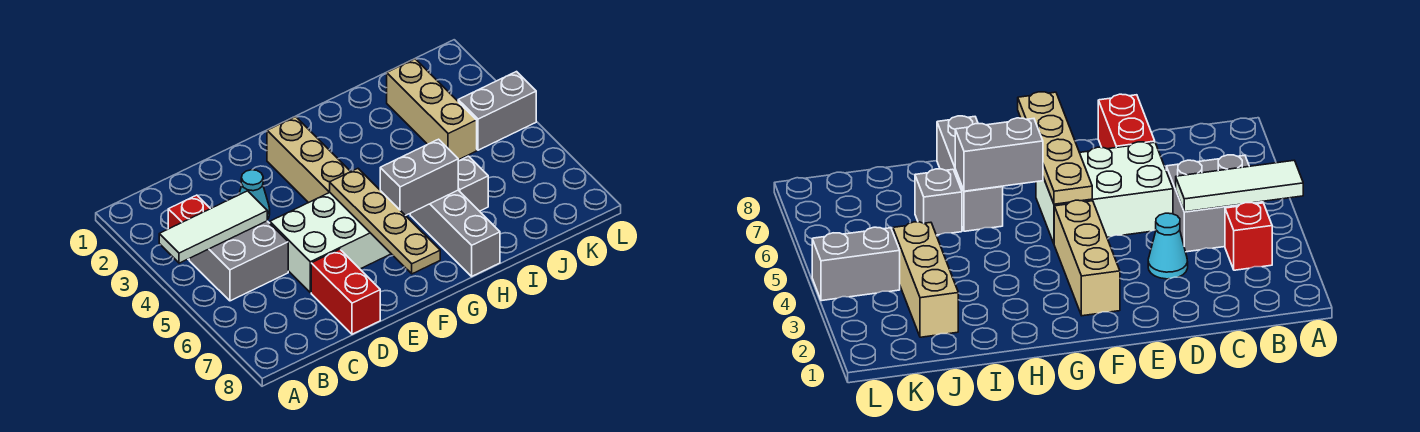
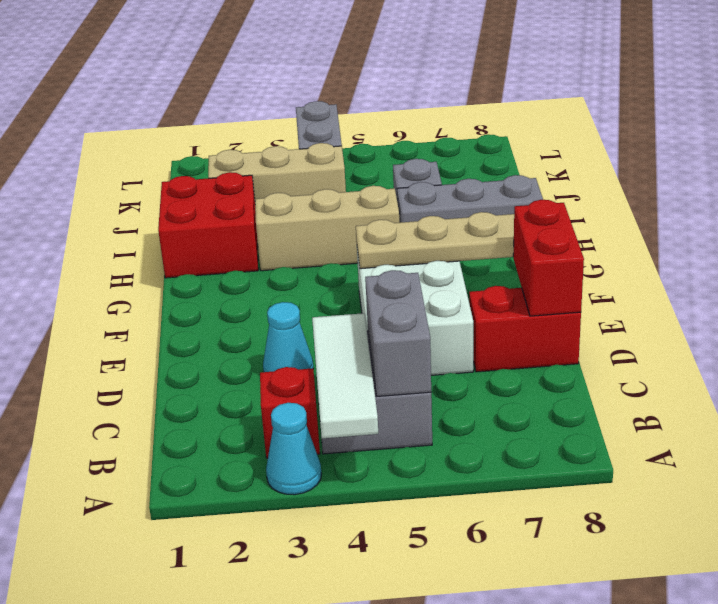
none -> cyan 1x1 cone [266,403,321,495]
none -> red 1x2 brick [513,200,584,316]
tan 1x3 brick [267,117,351,203] -> tan 1x3 brick moved to [255,186,399,271]
grey 1x2 brick [380,139,458,216] -> grey 1x2 brick moved to [365,270,431,396]
none -> red 2x2 brick [158,172,258,278]

